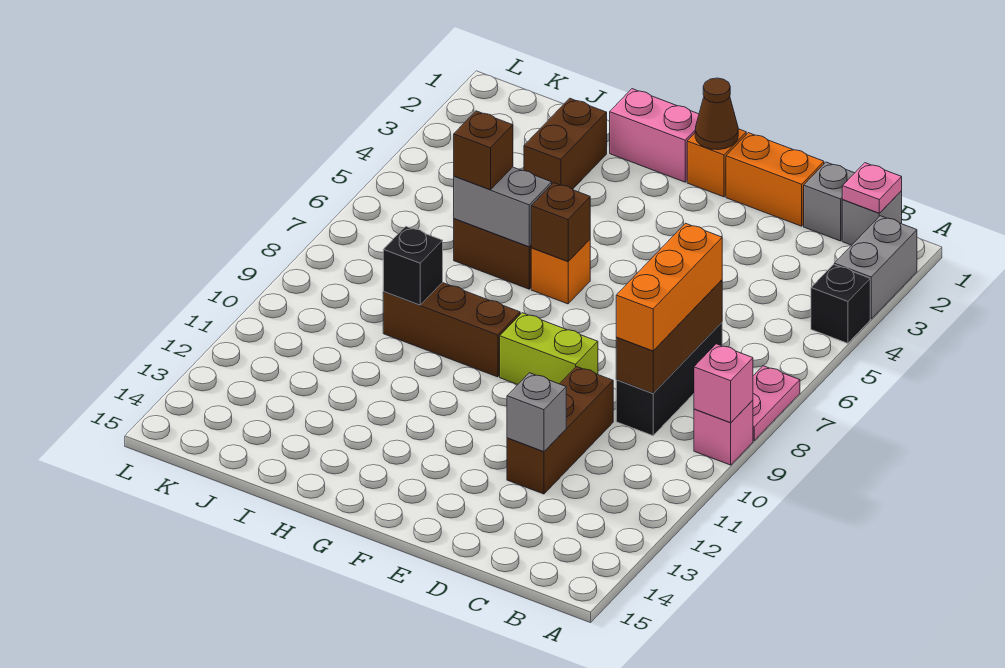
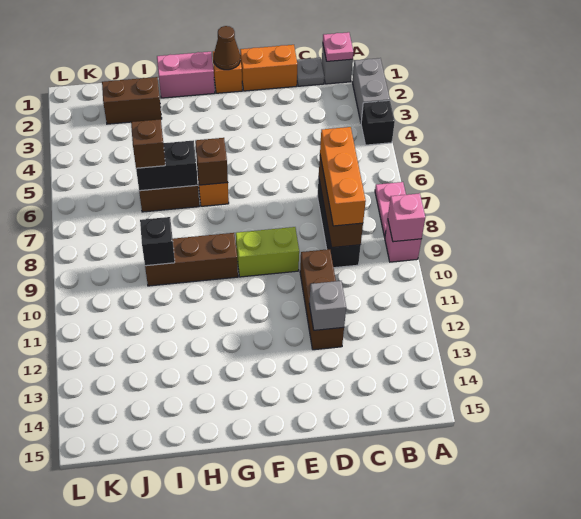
grey 1x1 brick [804,162,854,241] -> grey 1x1 plate [297,58,324,86]
grey 1x2 brick [454,167,552,247] -> black 1x2 brick [136,140,198,191]
brown 1x2 brick [524,98,607,189] -> brown 1x2 brick turned to [102,77,162,124]

